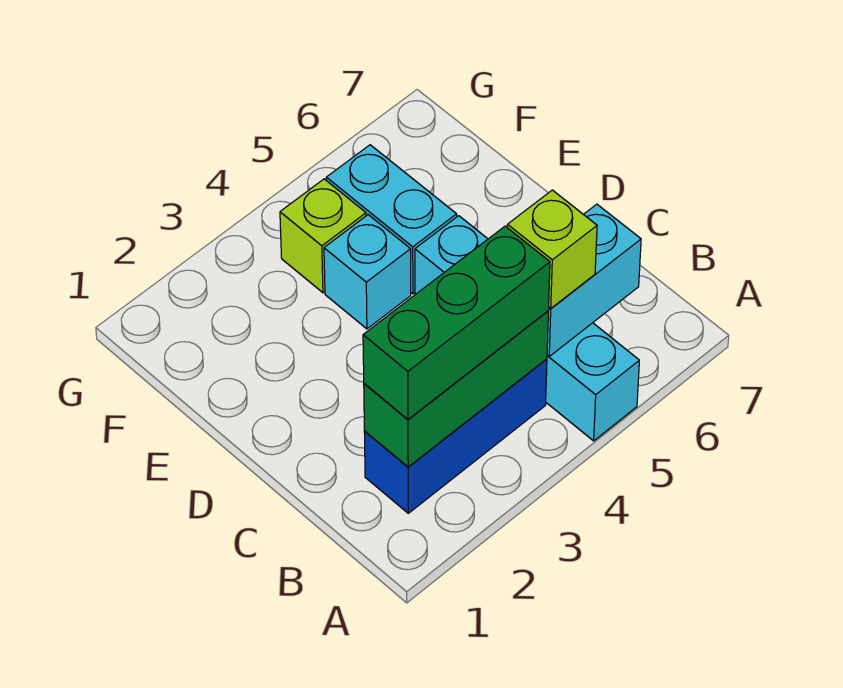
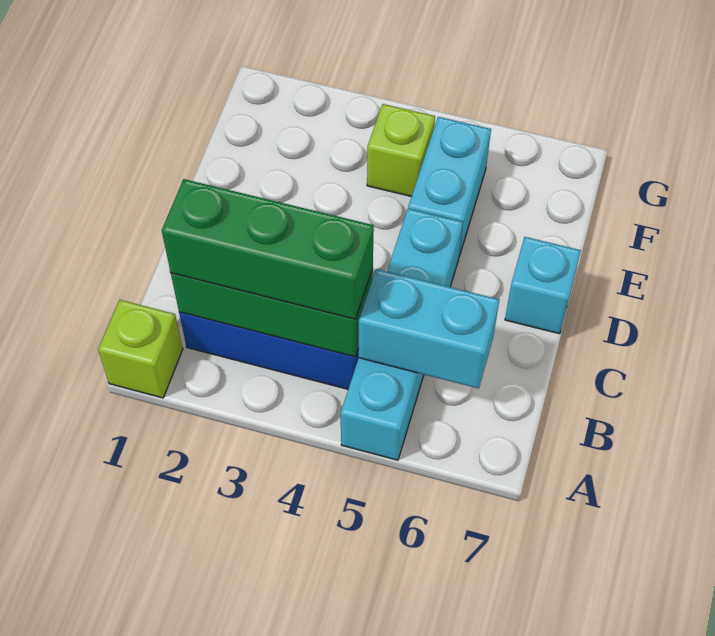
lime 1x1 brick [507,190,597,309] -> lime 1x1 brick moved to [98,300,183,398]
cyan 1x1 brick [324,215,411,329] -> cyan 1x1 brick moved to [505,237,581,334]

